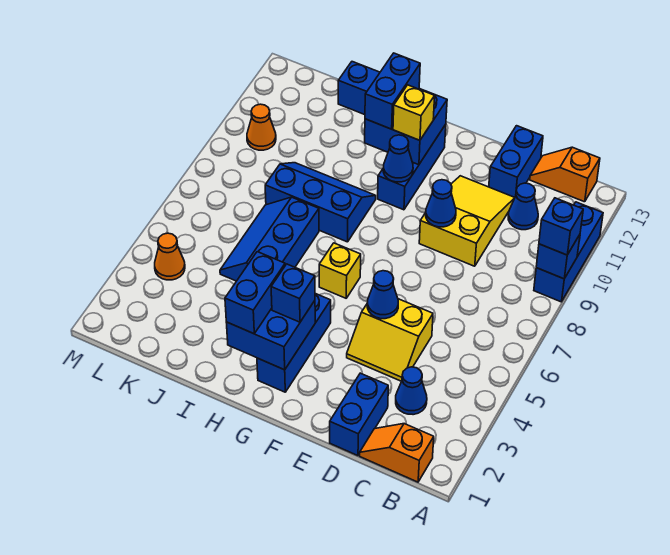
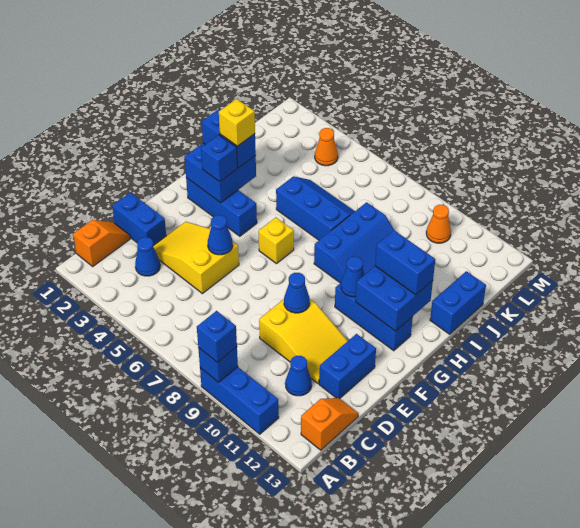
yellow 2x2 slope [347,299,433,381] -> yellow 2x3 slope [153,222,239,294]
blue 1x2 brick [489,126,543,197] -> blue 1x2 brick turned to [319,334,376,398]
yellow 1x1 brick [393,85,435,140] -> yellow 1x1 brick moved to [219,99,255,146]

